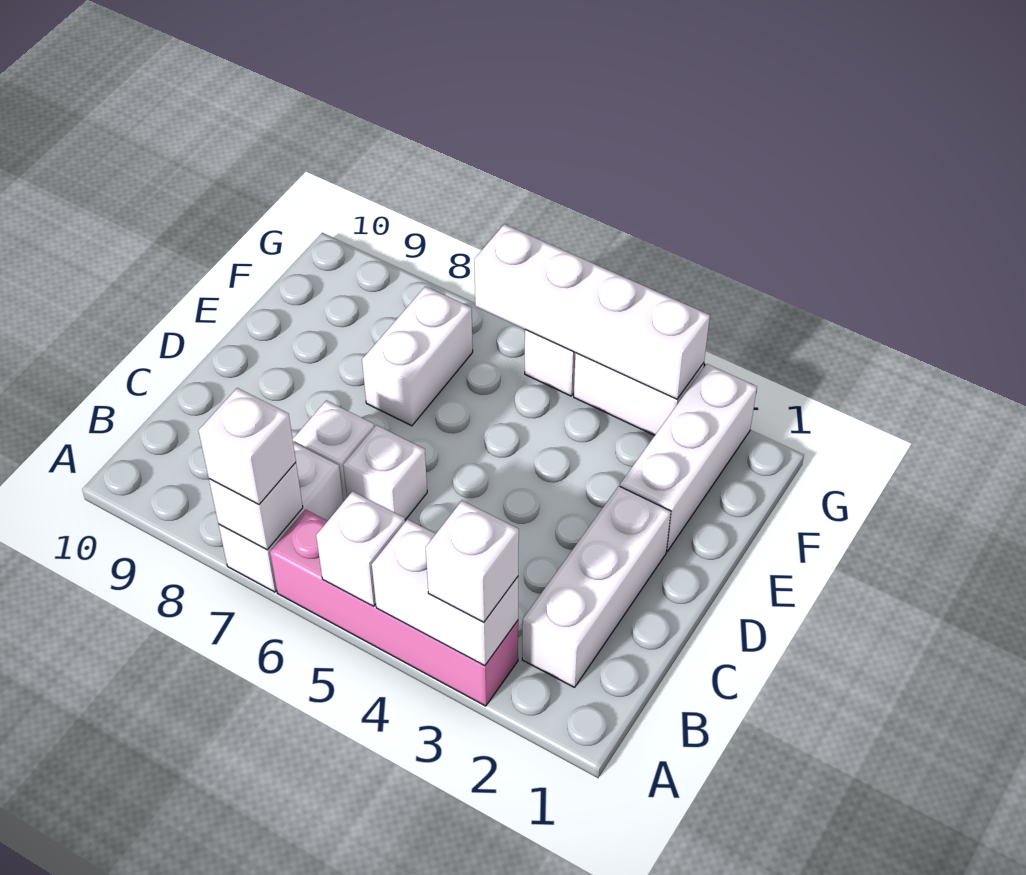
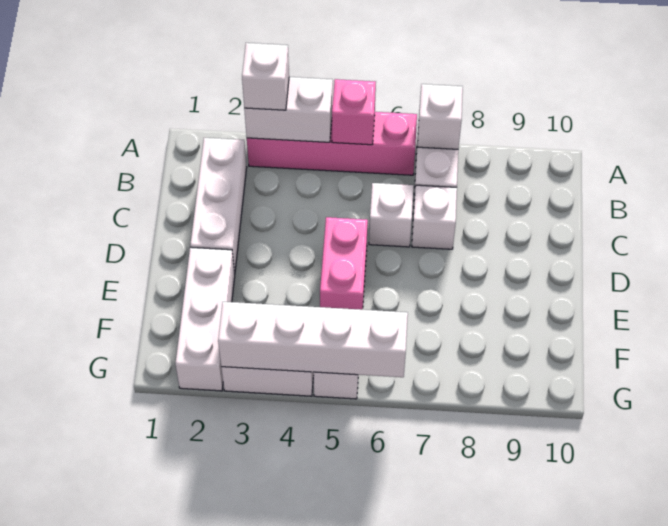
white 1x1 brick [316,491,405,606] -> pink 1x1 brick [332,79,376,145]
white 1x1 brick [199,388,296,504] -> none
none -> pink 1x2 brick [320,217,368,310]
white 1x2 brick [362,286,473,426] -> none

